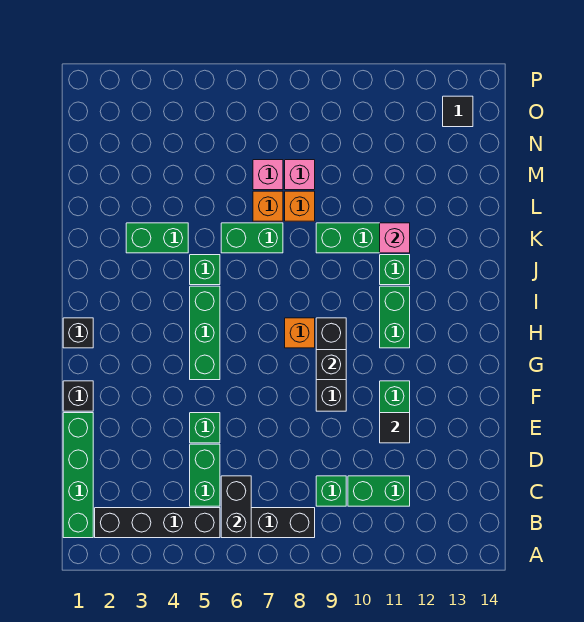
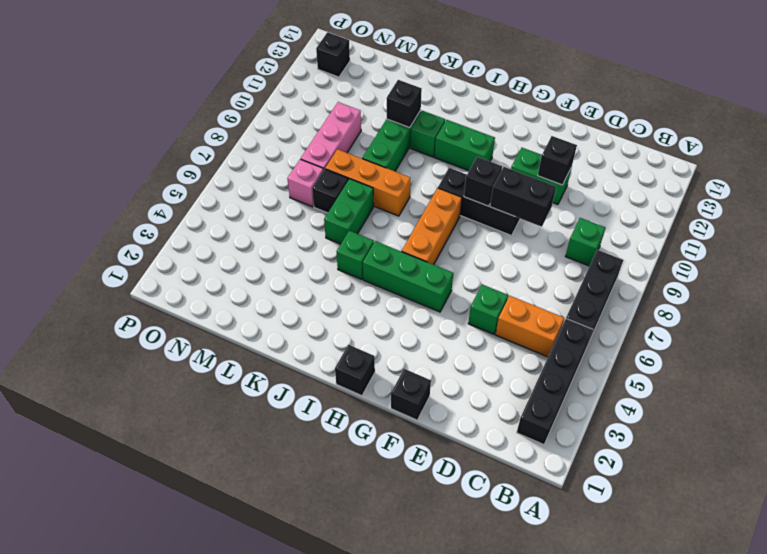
green 1x4 brick [63,413,93,538] -> none
black 1x2 brick [221,476,251,538] -> black 1x2 brick moved to [490,167,556,227]
green 1x2 brick [190,444,220,506] -> orange 1x2 brick [495,296,564,357]
green 1x2 brick [348,476,410,506] -> none
black 1x1 tile [380,413,410,443] -> black 1x1 brick [538,136,577,185]
orange 1x1 brick [285,318,315,348] -> orange 1x3 brick [402,188,462,265]
green 1x2 brick [126,223,188,253] -> none
pink 1x1 brick [380,223,410,253] -> black 1x1 brick [387,80,422,128]
orange 1x1 brick [253,191,283,221] -> black 1x1 brick [312,169,348,213]
orange 1x1 brick [285,191,315,221] -> orange 1x3 brick [325,149,411,216]
pink 1x1 brick [285,160,315,190] -> pink 1x3 brick [301,102,361,170]
black 1x1 tile [443,96,473,127] -> black 1x1 brick [316,32,350,77]

